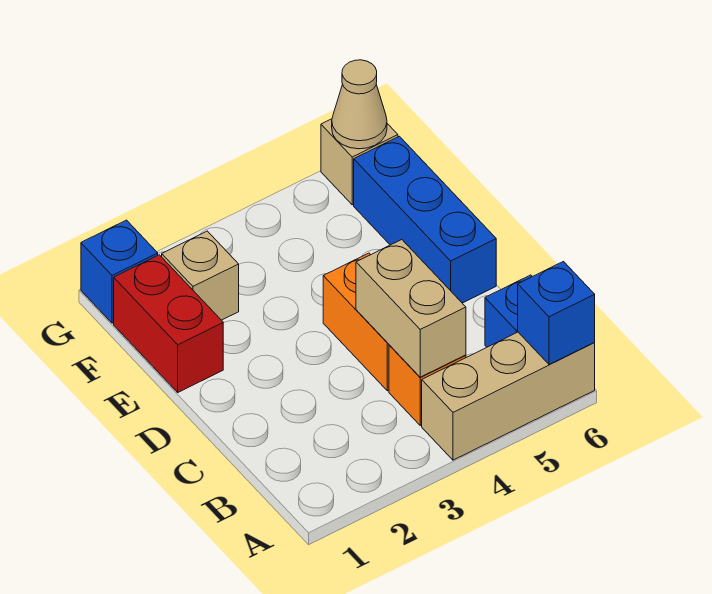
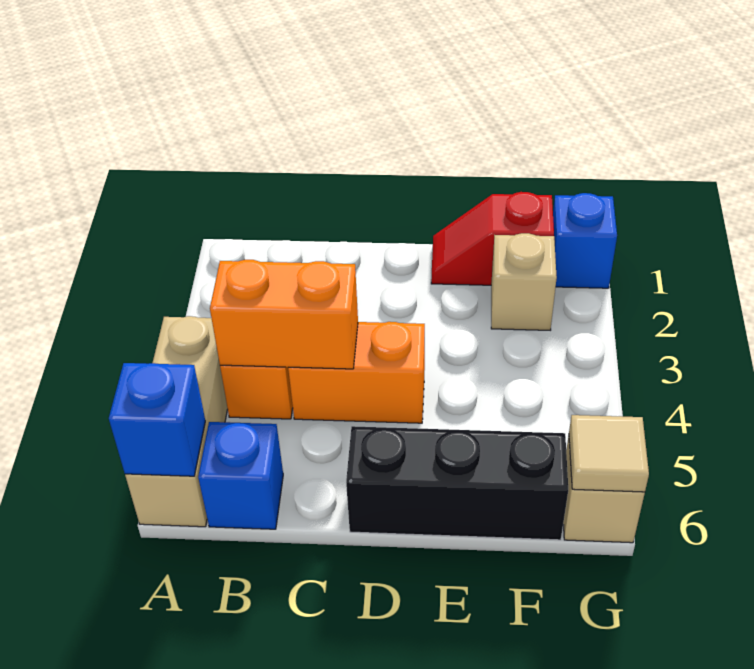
tan 1x2 brick [356,240,466,377] -> orange 1x2 brick [210,260,358,369]
blue 1x3 brick [354,136,496,303] -> black 1x3 brick [346,426,568,540]
red 1x2 brick [114,255,223,392] -> red 1x2 slope [431,192,554,285]
tan 1x1 cone [332,60,387,149] -> tan 1x1 tile [569,415,649,492]

